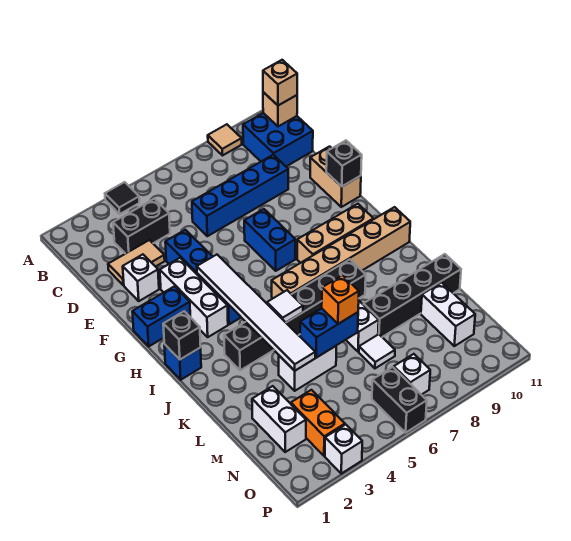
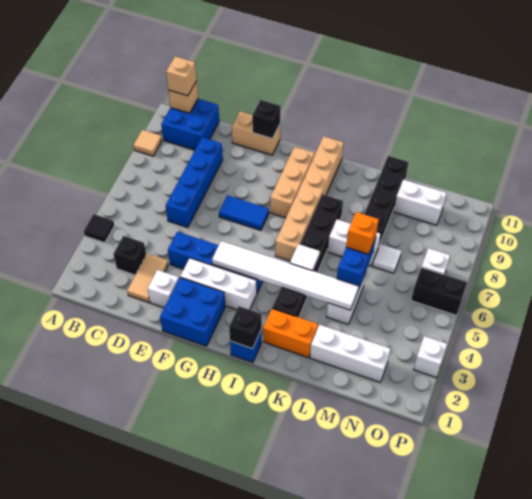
black 1x2 brick [113,199,170,254] -> black 1x1 brick [114,236,146,275]
blue 1x2 brick [244,209,295,271] -> blue 1x2 tile [219,195,269,230]
blue 1x2 brick [132,286,190,346] -> blue 2x2 brick [160,278,225,346]
white 1x2 brick [252,386,306,452] -> white 1x3 brick [310,325,391,382]
orange 1x2 brick [291,390,345,456] -> orange 1x2 brick moved to [263,309,318,358]

